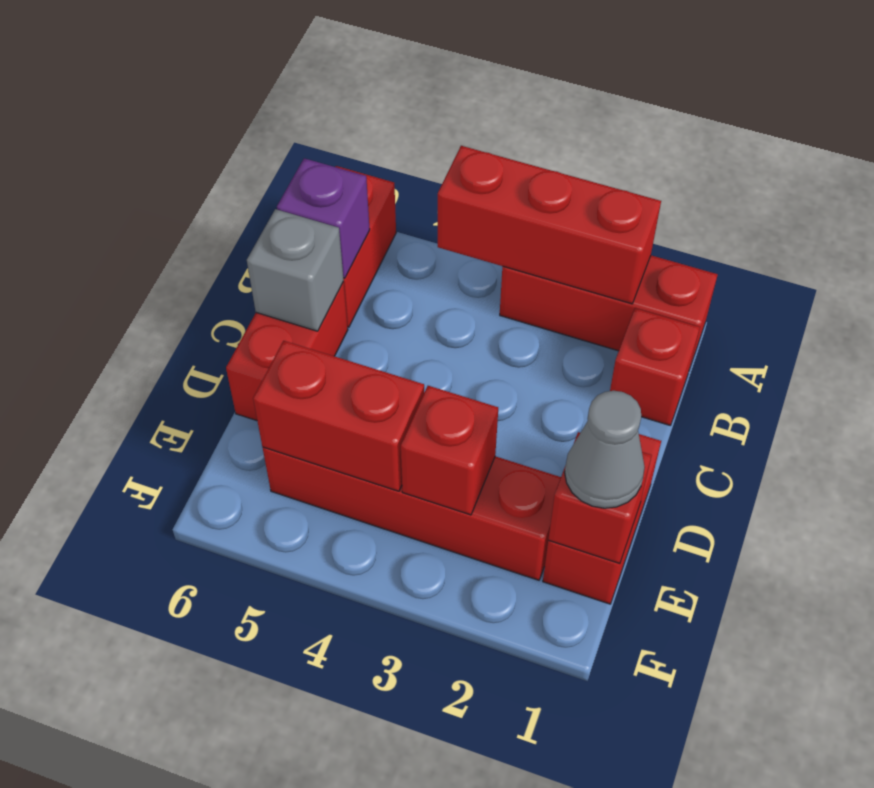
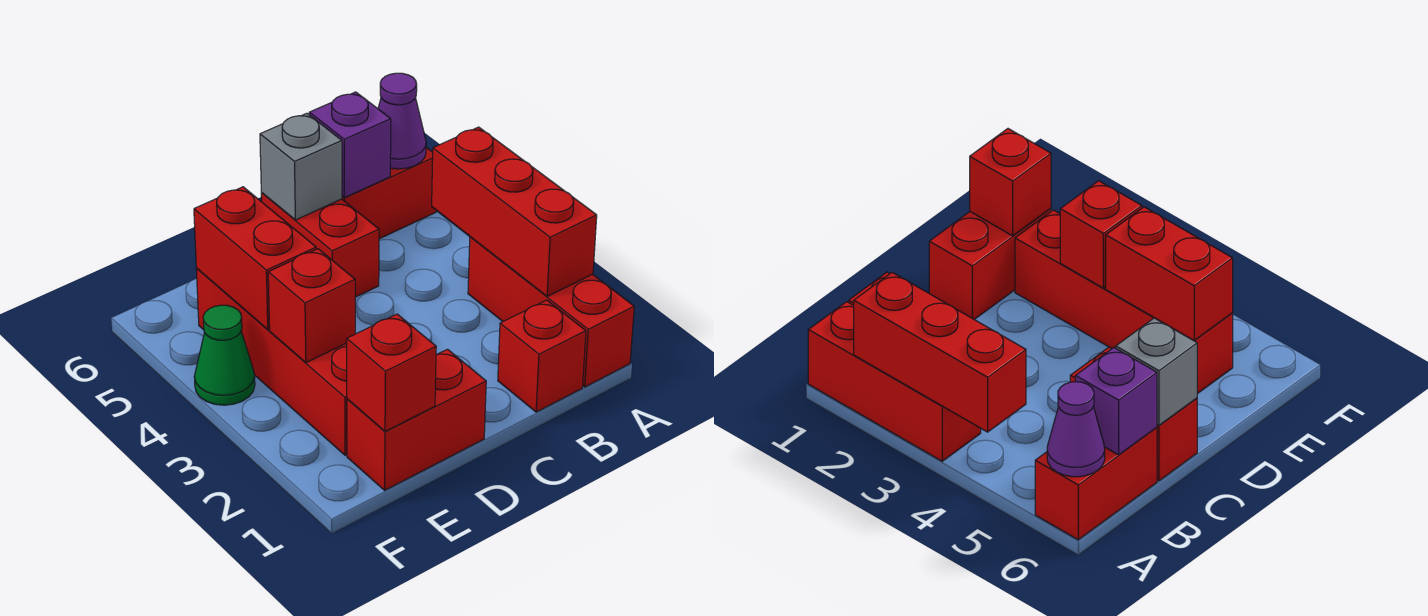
none -> purple 1x1 cone [378,73,426,169]
red 1x2 brick [226,282,348,421] -> red 1x2 brick turned to [261,193,379,297]
grey 1x1 cone [565,391,645,508] -> none
none -> green 1x1 cone [194,305,255,405]

